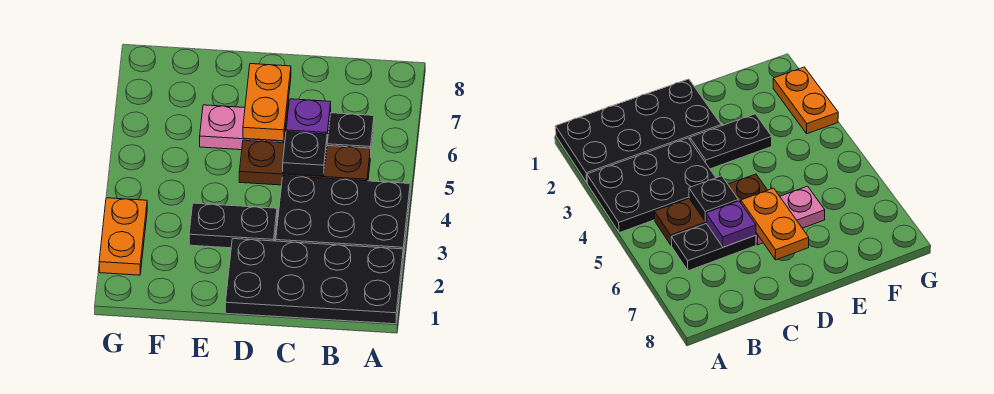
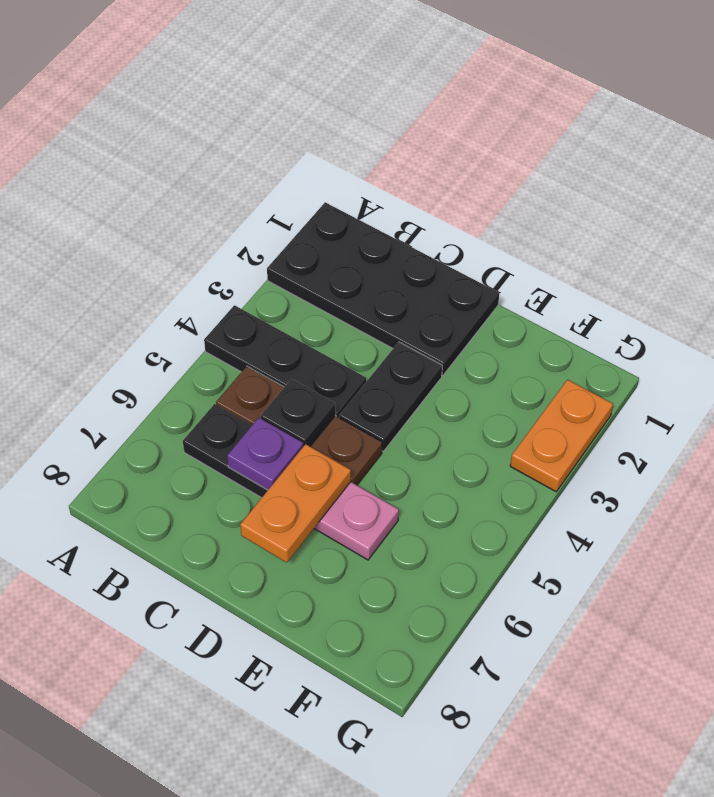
black 2x3 plate [276,176,410,257] -> black 1x3 plate [204,305,366,417]
black 1x2 plate [189,203,277,248] -> black 1x2 plate turned to [339,342,442,451]

